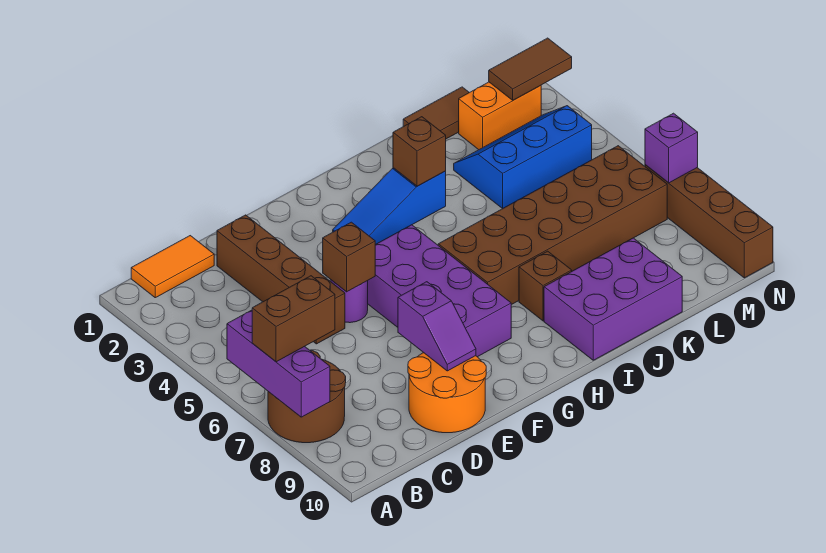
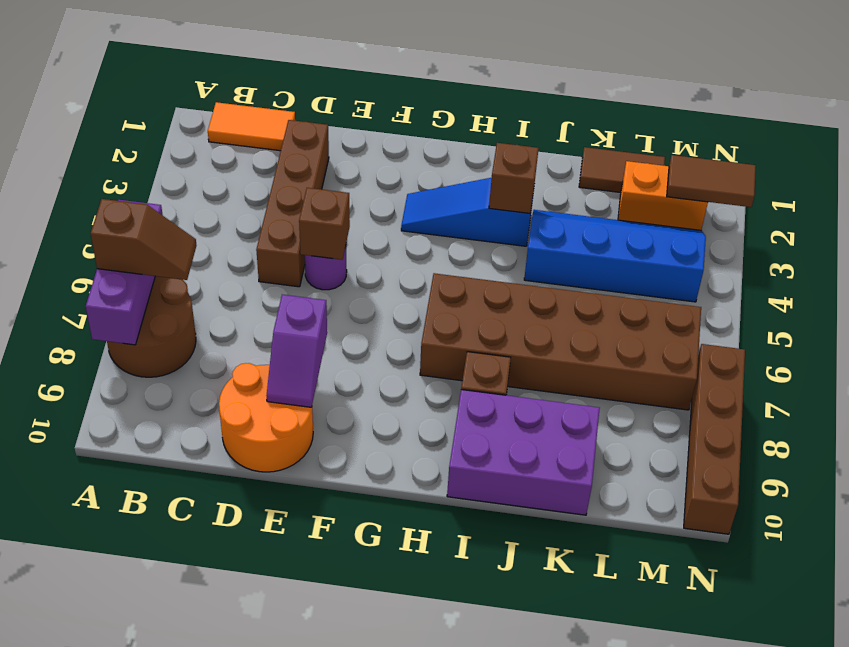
brown 1x2 brick [252,276,335,362] -> brown 1x2 slope [91,199,197,280]
purple 2x4 brick [368,225,511,357] -> none
blue 2x3 slope [454,106,592,209] -> blue 2x4 slope [524,210,706,302]
purple 1x1 brick [645,113,698,183] -> none

